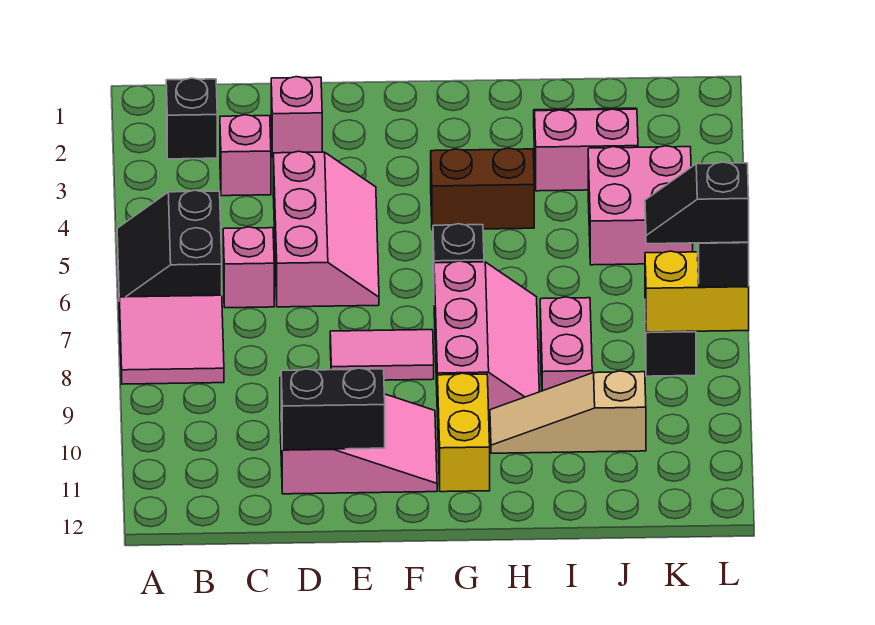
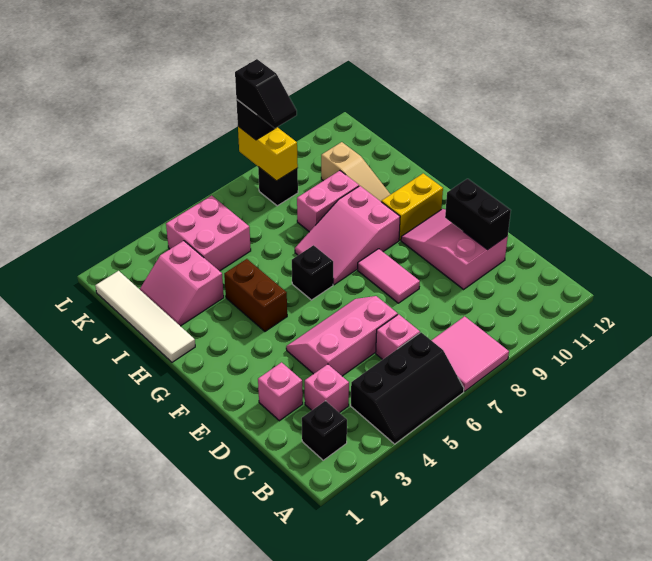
black 2x2 slope [117,190,222,297] -> black 2x3 slope [351,333,464,444]
pink 2x3 slope [434,261,539,416] -> pink 2x3 slope turned to [295,186,400,285]
none -> white 1x4 tile [95,271,195,362]

